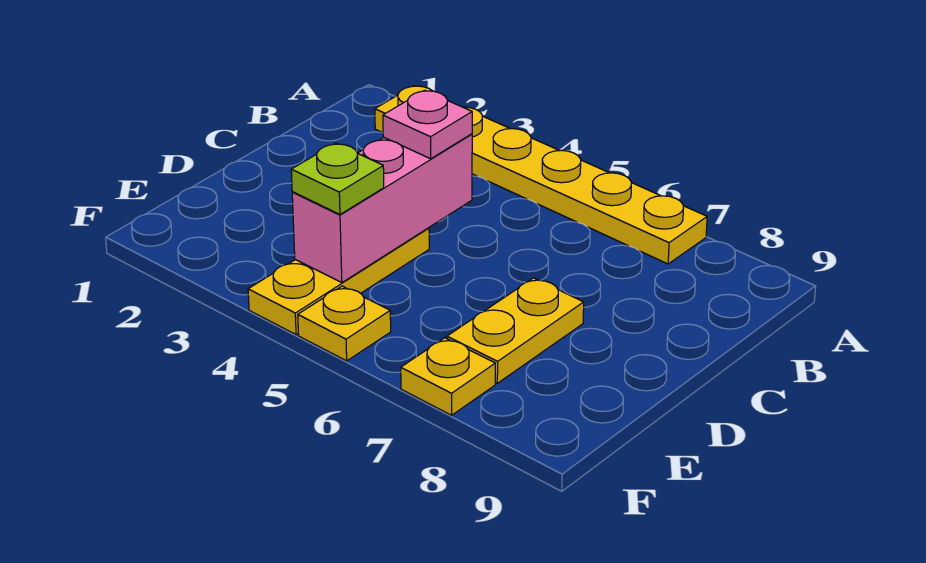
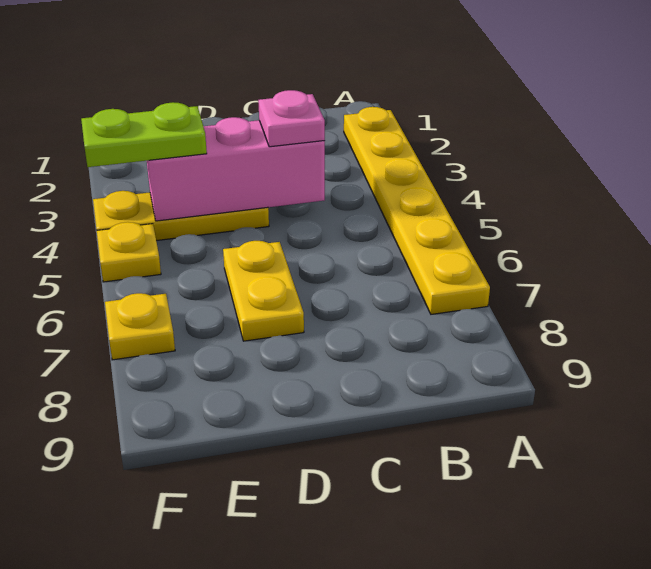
yellow 1x2 plate [447,278,584,383] -> yellow 1x2 plate turned to [223,241,304,341]
lime 1x1 plate [291,143,384,214] -> lime 1x2 plate [81,102,207,167]

